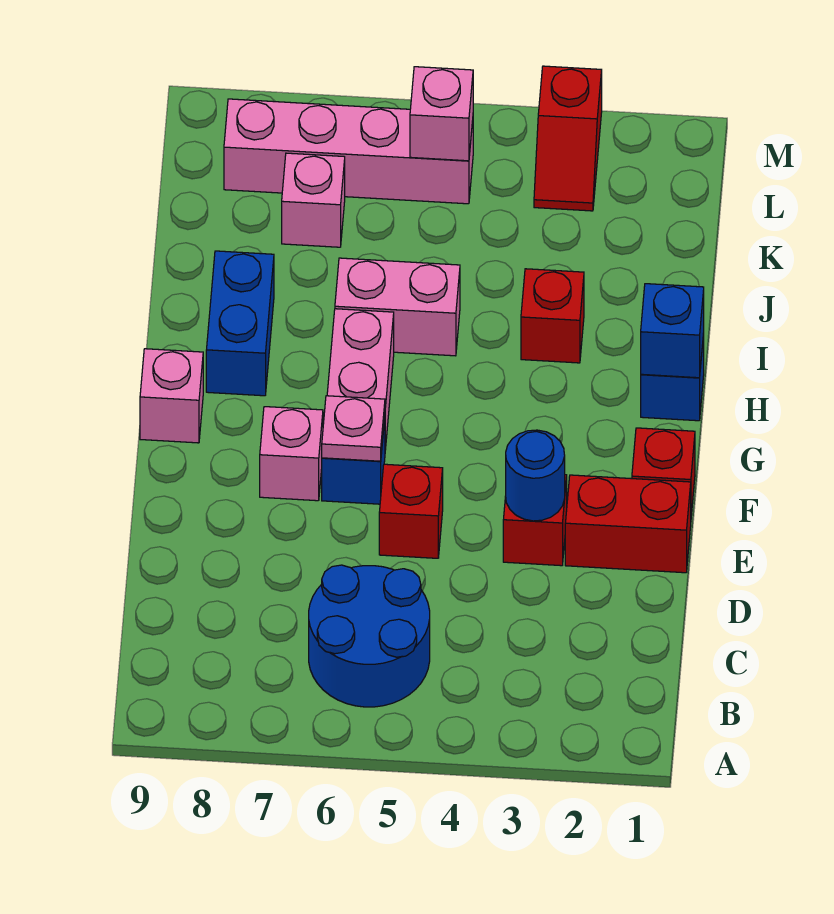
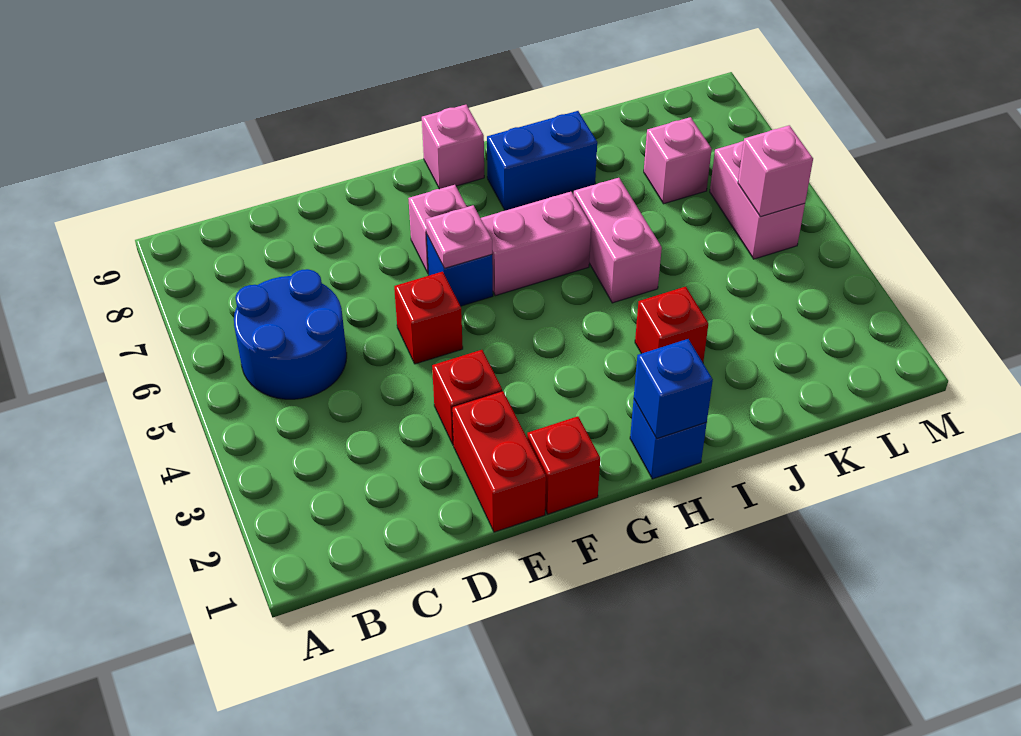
blue 1x1 round brick [506,430,565,521] -> none
red 1x2 slope [534,66,602,211] -> none
pink 1x4 brick [224,99,473,204] -> pink 1x2 brick [710,141,805,259]

